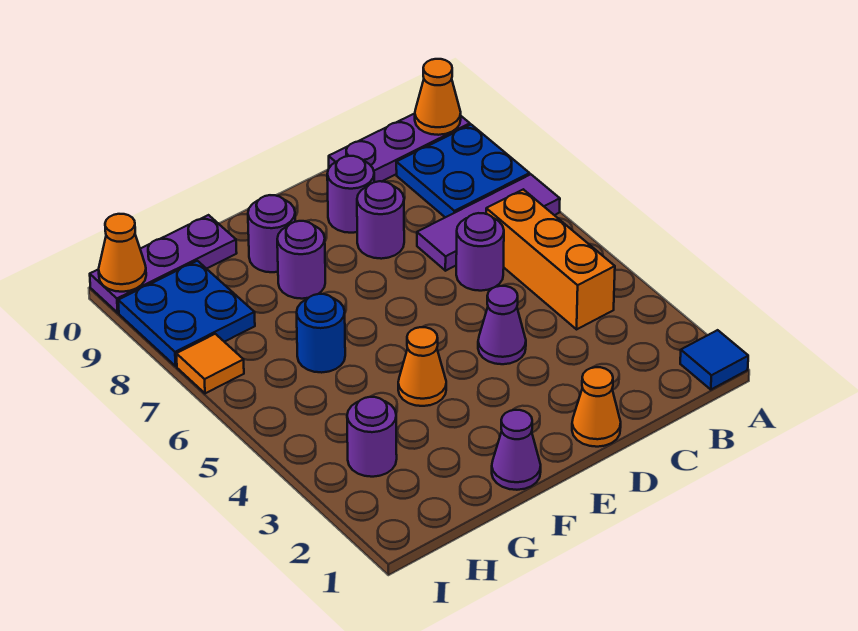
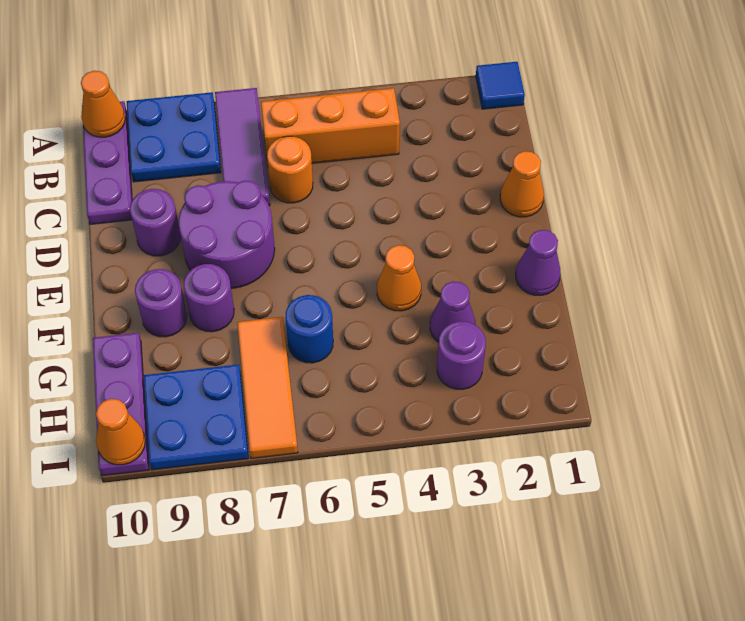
purple 1x1 round brick [456,213,504,291] -> orange 1x1 round brick [267,136,313,203]
purple 1x1 cone [478,286,526,364] -> purple 1x1 cone moved to [430,281,475,342]
purple 1x1 round brick [357,181,404,259] -> purple 2x2 round brick [179,181,275,288]
orange 1x1 tile [176,334,244,393] -> orange 1x3 tile [237,317,298,458]

